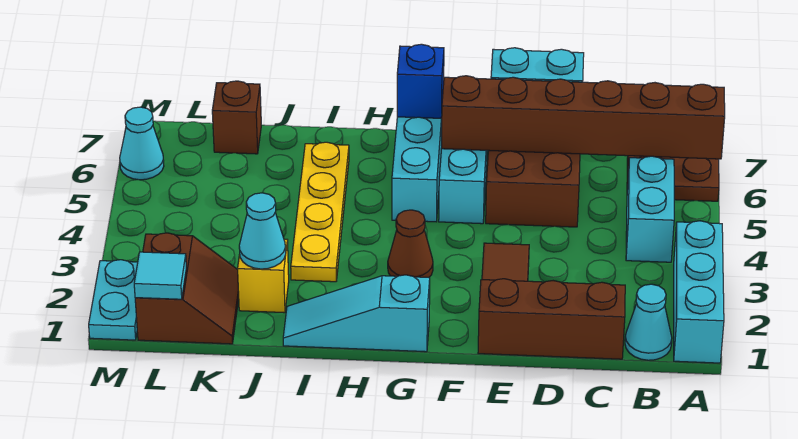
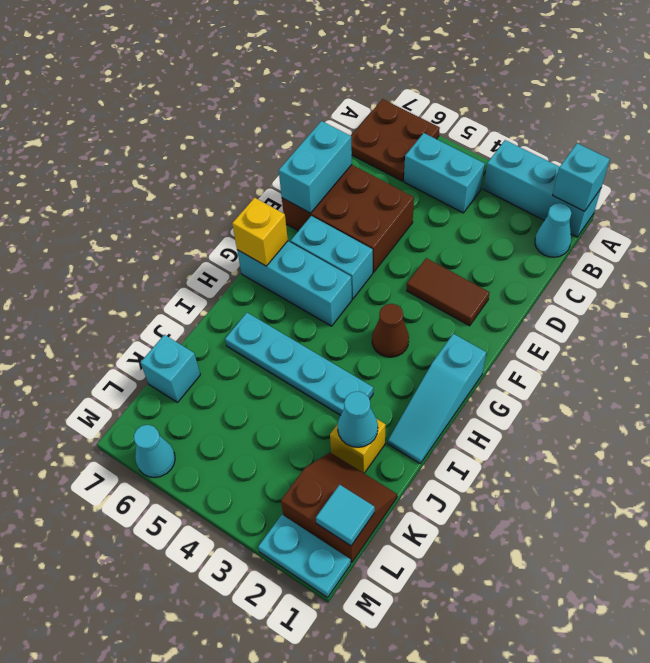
none -> cyan 1x1 brick [553,143,610,211]
brown 1x6 brick [441,76,725,159] -> none
brown 1x3 brick [478,279,625,359] -> none
blue 1x1 brick [397,44,444,118] -> yellow 1x1 brick [232,198,288,266]
yellow 1x4 plate [291,142,349,282] -> cyan 1x4 plate [225,313,373,415]
brown 1x1 brick [212,81,261,154] -> cyan 1x1 brick [141,335,200,402]

